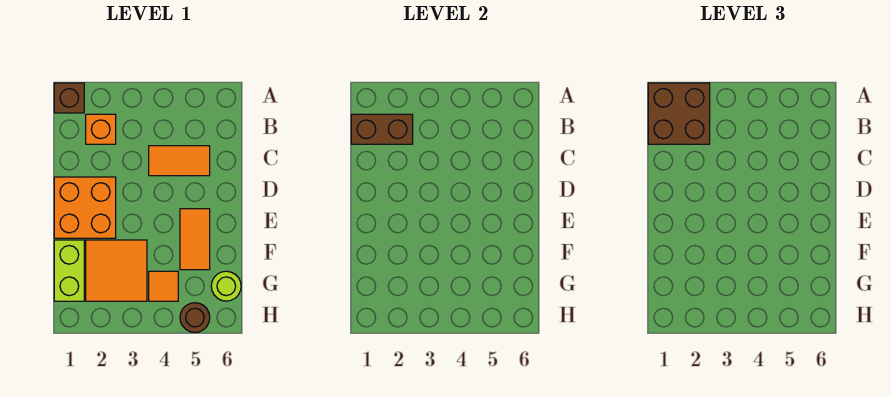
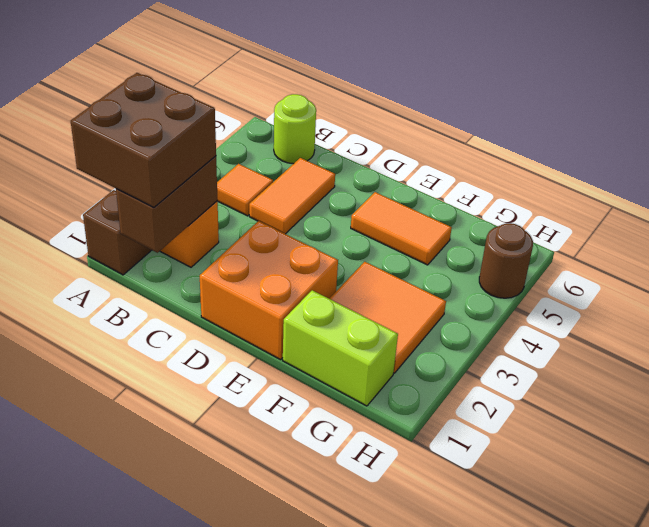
orange 1x1 tile [149,271,178,301] -> orange 1x1 tile moved to [217,164,273,216]
lime 1x1 round brick [211,271,241,301] -> lime 1x1 round brick moved to [274,94,316,164]

